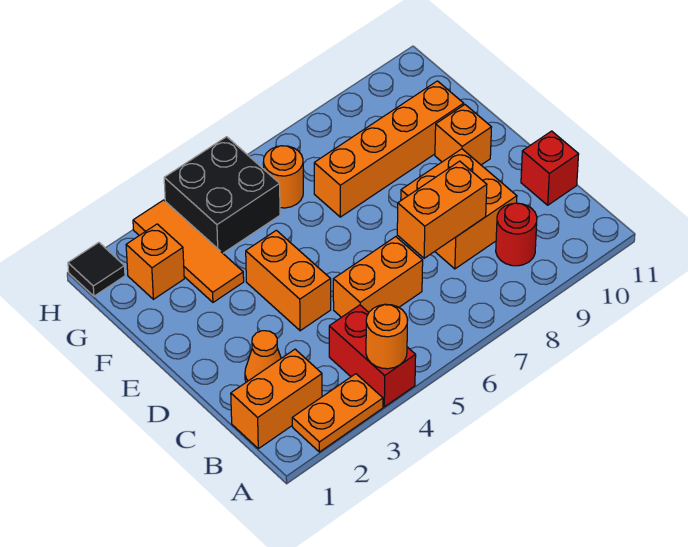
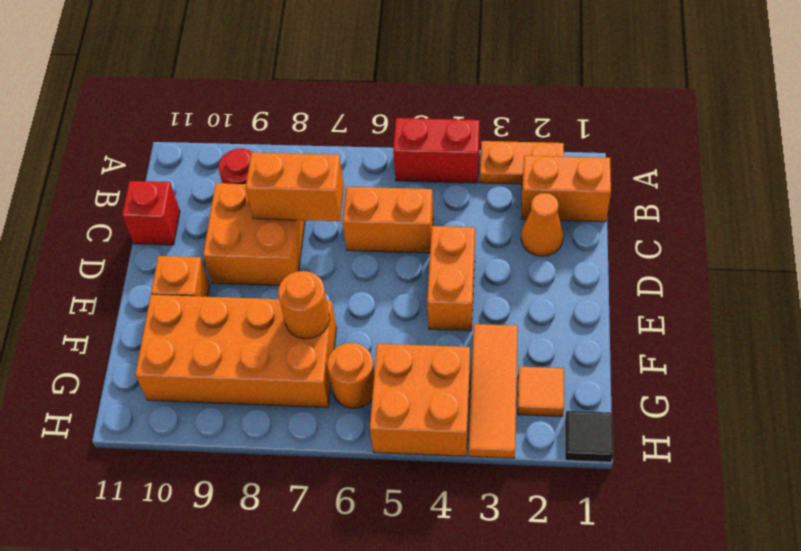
red 1x2 brick [329,305,416,407] -> red 1x2 brick turned to [393,118,479,183]
orange 1x1 round brick [366,304,408,369] -> orange 1x1 round brick moved to [278,271,330,339]
orange 1x4 brick [314,81,464,217] -> orange 2x4 brick [135,295,336,407]
orange 1x1 brick [126,224,184,299] -> orange 1x1 tile [518,366,564,417]
black 2x2 brick [164,137,280,253] -> orange 2x2 brick [370,344,470,456]

